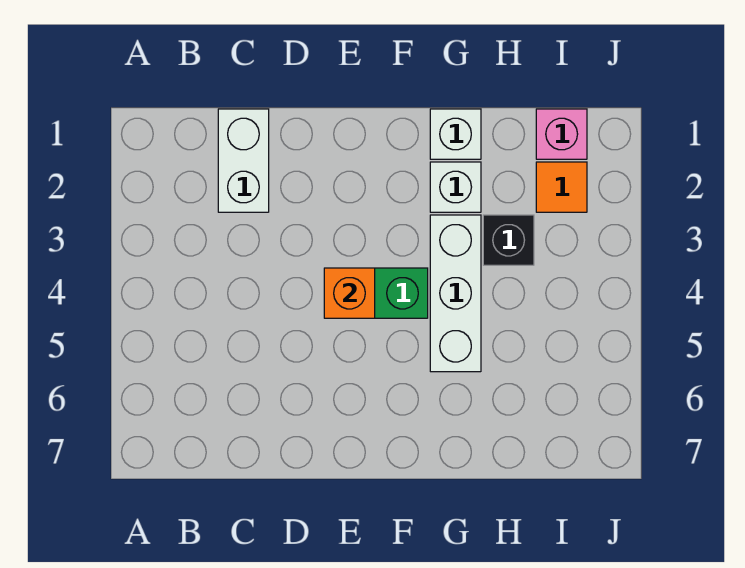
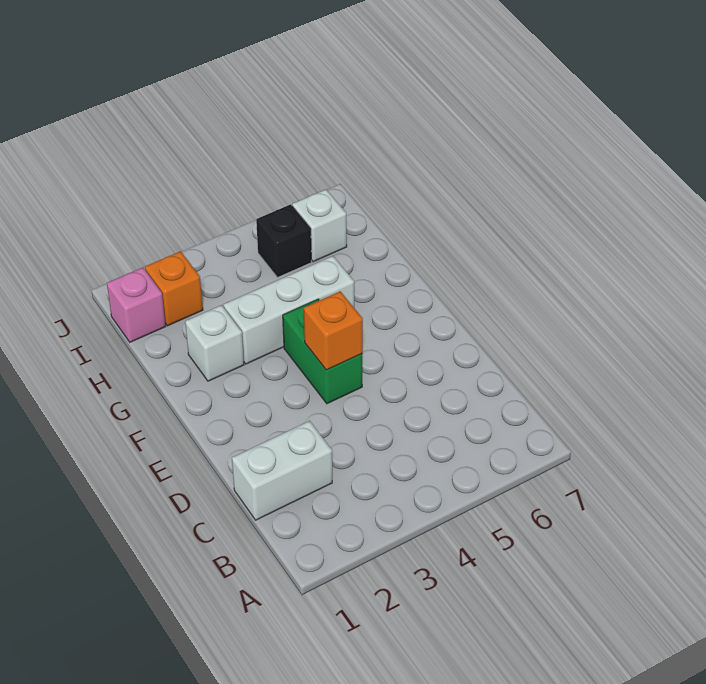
white 1x1 brick [430,109,481,159] -> white 1x1 brick moved to [292,189,347,262]
black 1x1 brick [483,215,534,265] -> black 1x1 brick moved to [256,205,311,277]
orange 1x1 tile [536,162,587,212] -> orange 1x1 brick [145,251,203,326]

